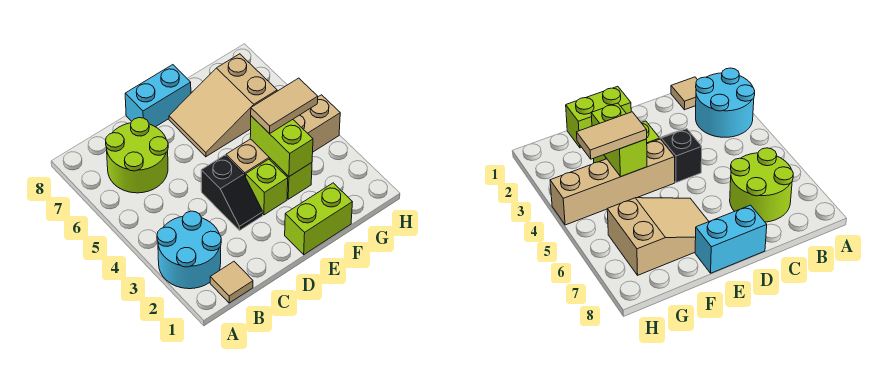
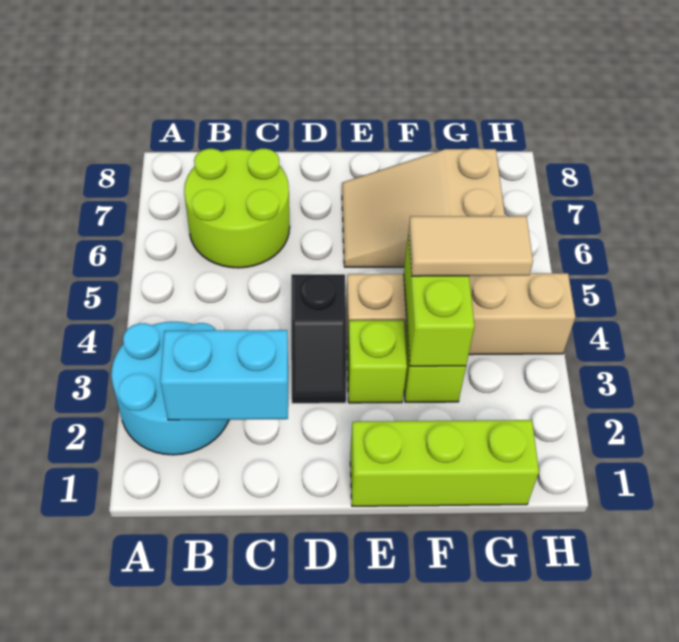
tan 1x1 tile [210,262,253,303] -> none
cyan 1x2 brick [125,65,191,127] -> cyan 1x2 brick moved to [160,330,288,420]
lime 1x2 brick [285,183,352,255] -> lime 1x3 brick [350,420,539,506]

